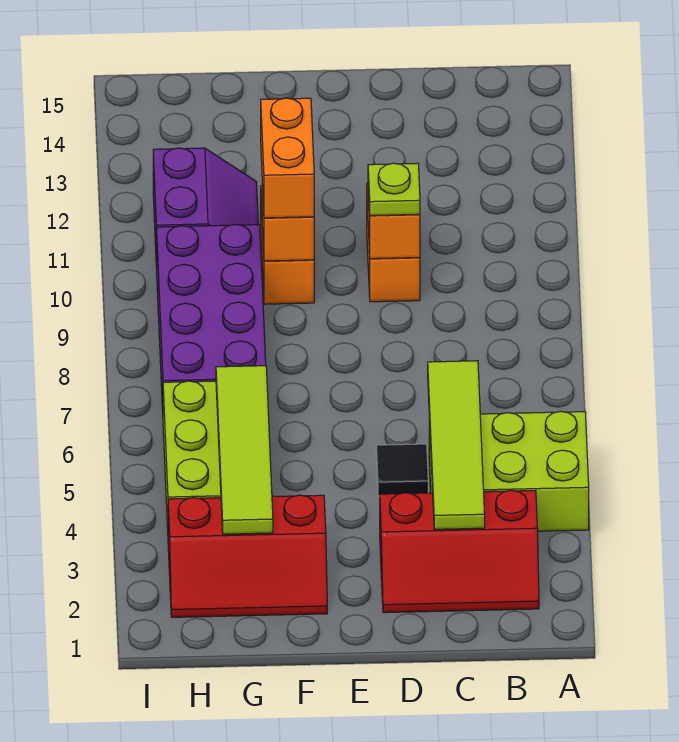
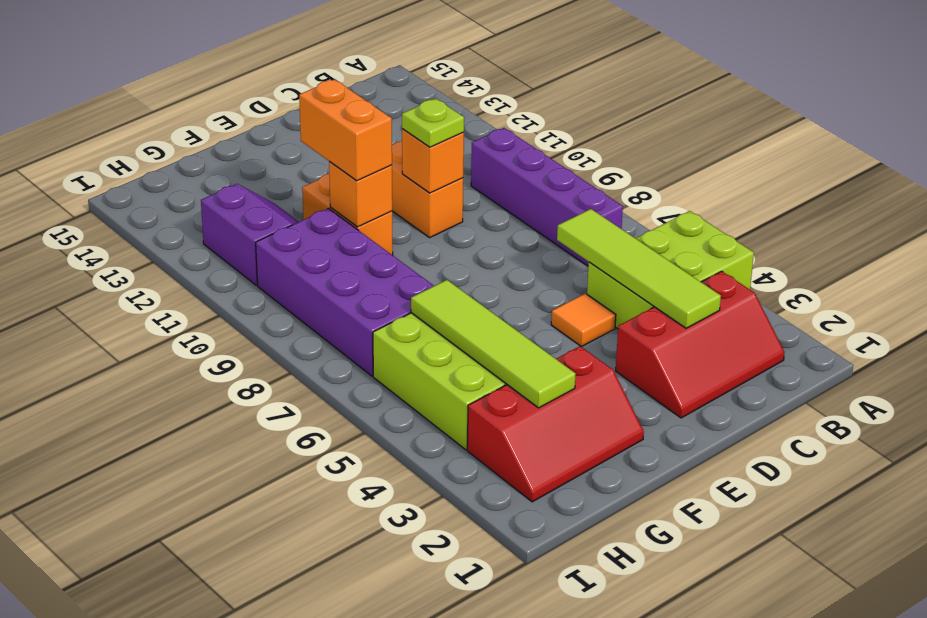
none -> purple 1x4 brick [471,128,623,266]
black 1x1 tile [376,444,428,496] -> orange 1x1 tile [551,293,616,347]

